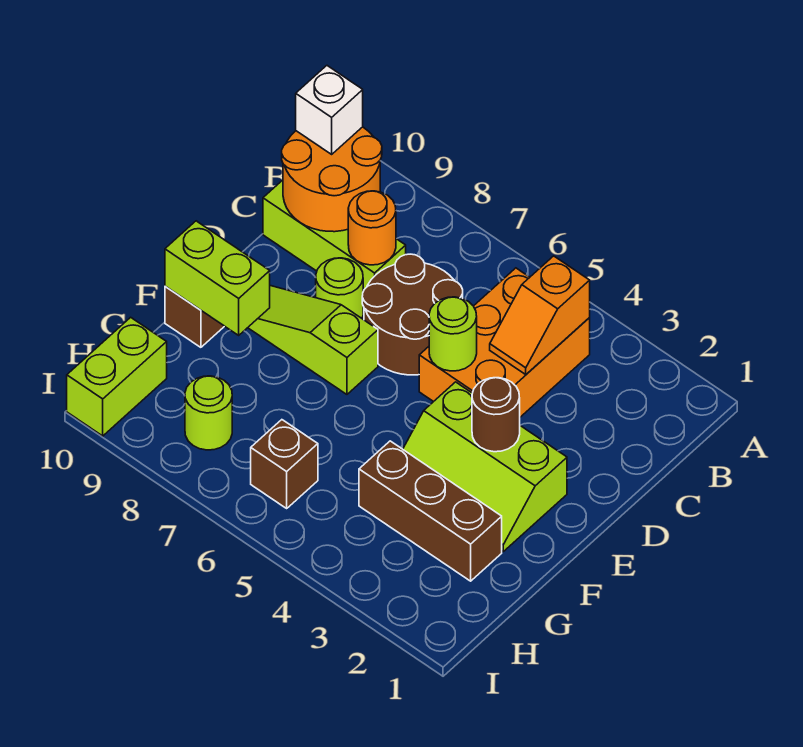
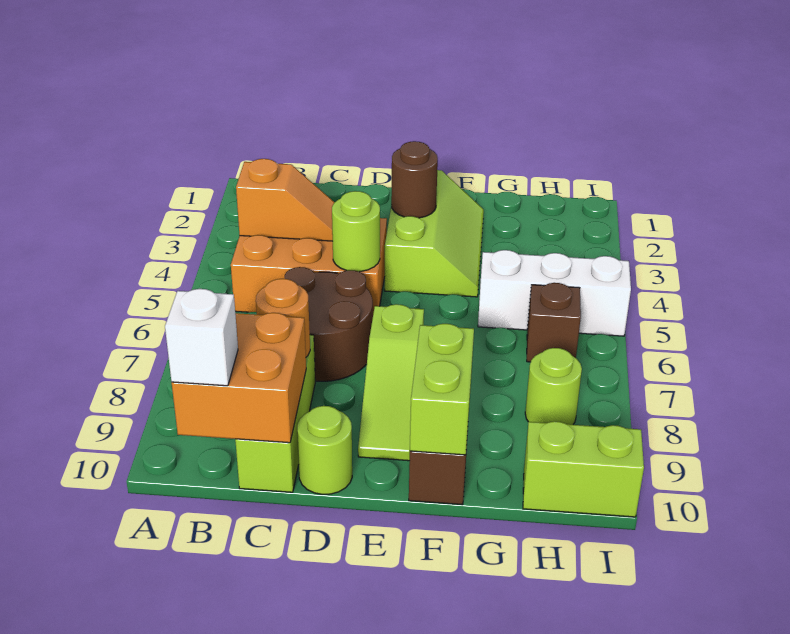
orange 2x2 round brick [282,127,382,232] -> orange 2x2 brick [172,313,306,443]
lime 1x1 round brick [316,258,363,318] -> lime 1x1 round brick moved to [297,406,352,494]
brown 1x3 brick [359,441,502,581] -> none
none -> white 1x3 brick [478,250,631,336]

